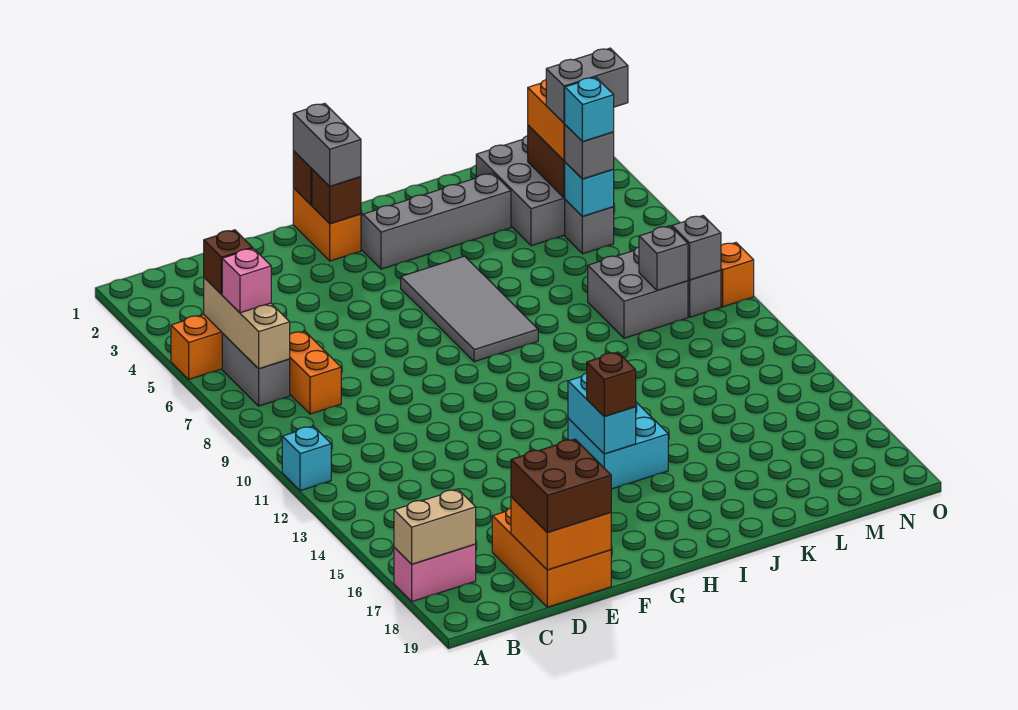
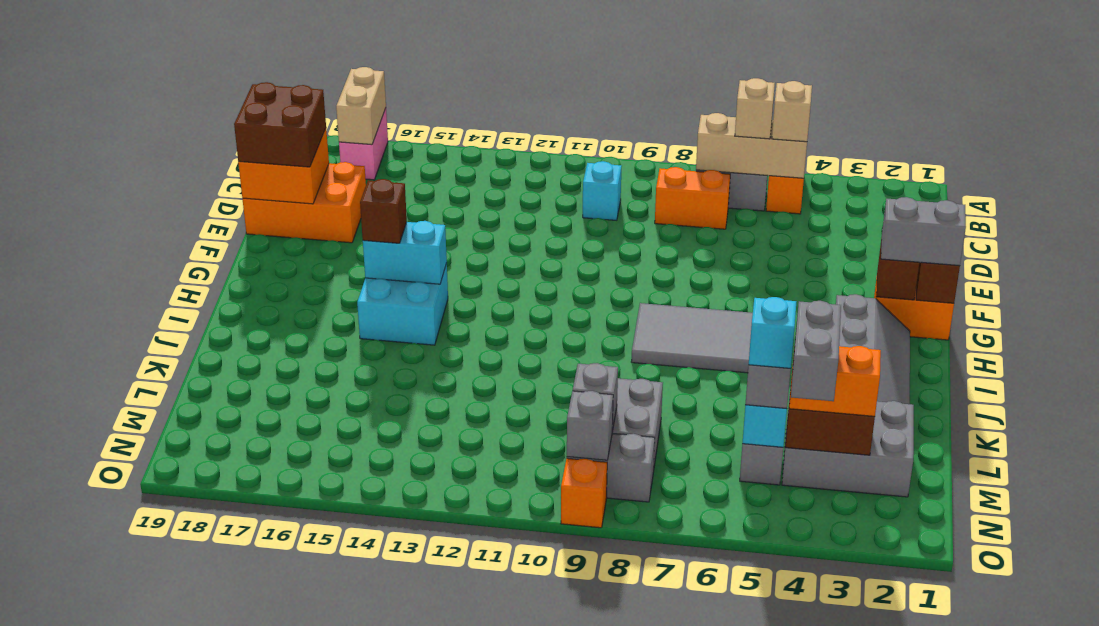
cyan 1x1 brick [282,426,331,491] -> cyan 1x1 brick moved to [583,161,622,220]
brown 1x1 brick [204,230,253,294] -> tan 1x1 brick [772,81,812,142]
pink 1x1 brick [222,248,271,313] -> tan 1x1 brick [735,78,775,139]

